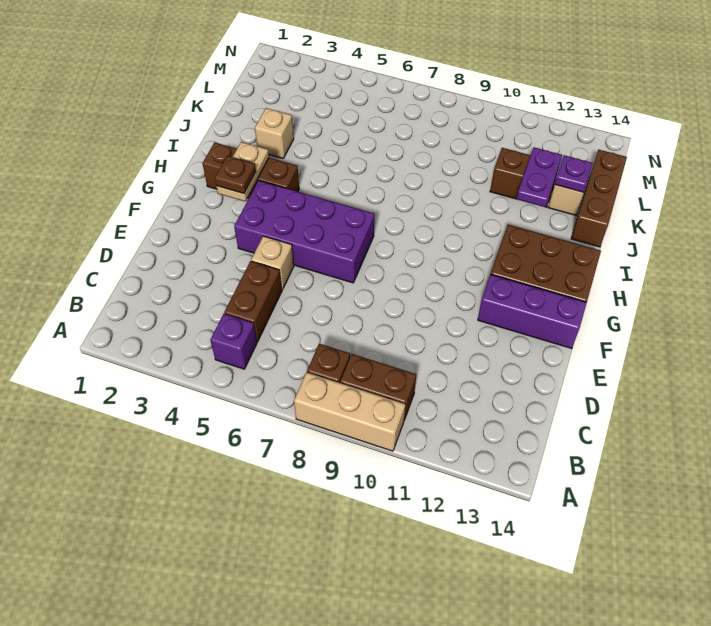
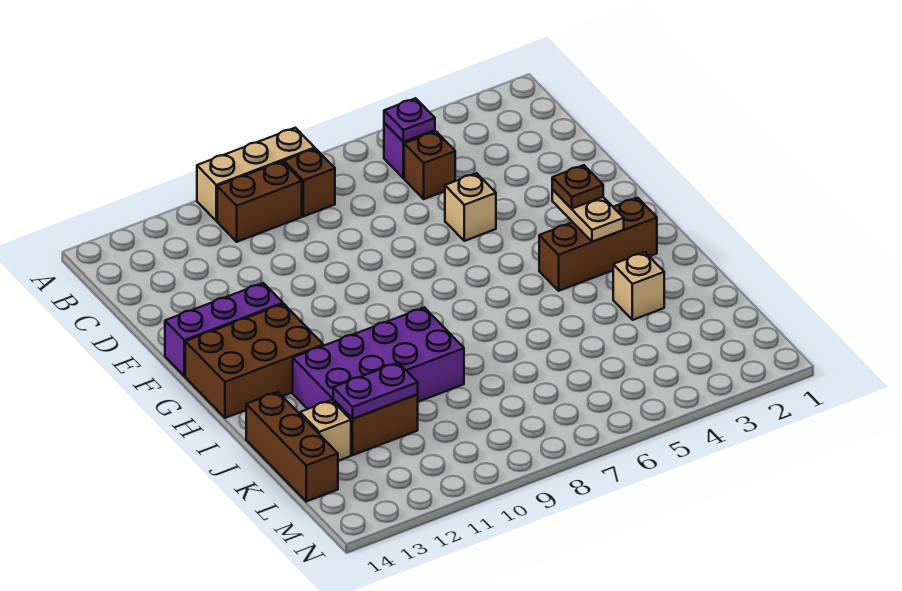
brown 1x2 brick [224,261,282,342] -> brown 1x1 brick [404,131,455,199]
purple 2x4 brick [234,181,375,283] -> purple 2x4 brick moved to [293,307,464,409]
purple 1x2 plate [517,147,562,207] -> purple 1x2 plate turned to [333,363,418,419]
purple 1x1 plate [555,155,593,192] -> purple 1x1 plate moved to [384,98,435,142]

